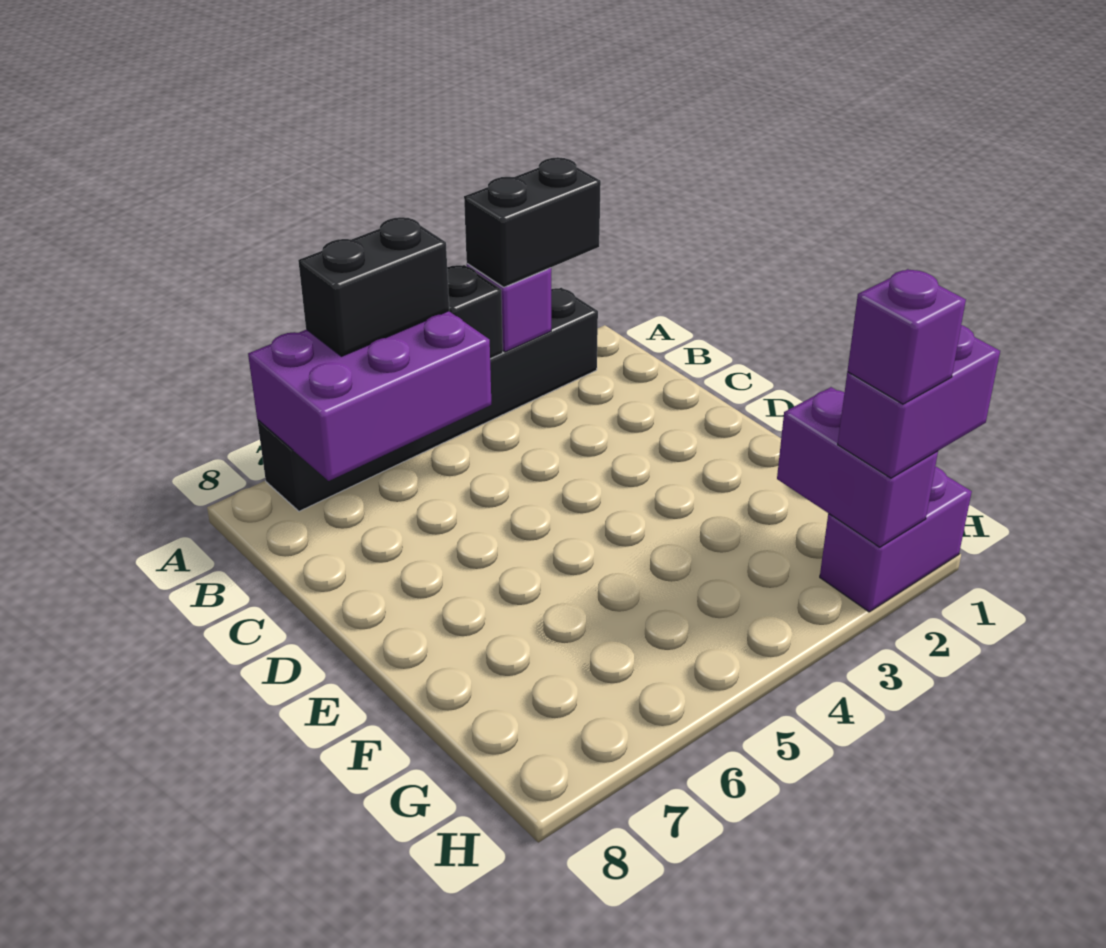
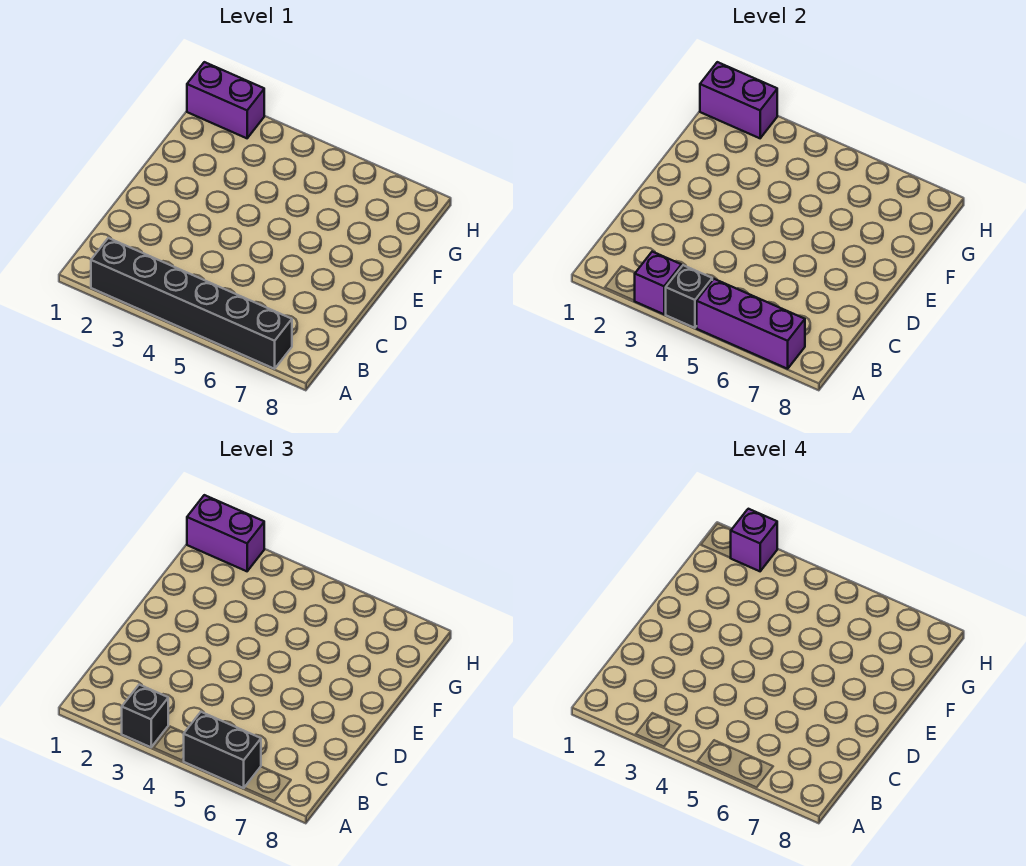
black 1x2 brick [464,157,601,287] -> black 1x1 brick [122,685,168,747]
purple 2x3 brick [248,311,491,481] -> purple 1x3 brick [697,279,805,369]
purple 1x2 brick [777,387,938,547] -> purple 1x2 brick turned to [700,62,777,138]

